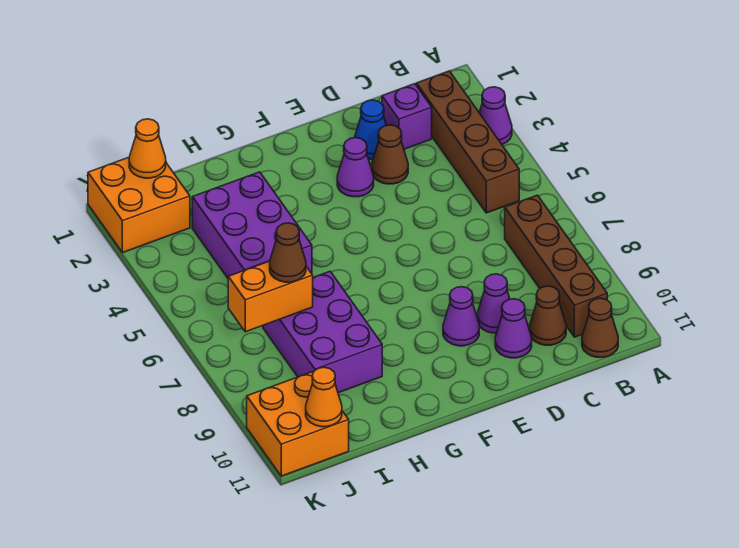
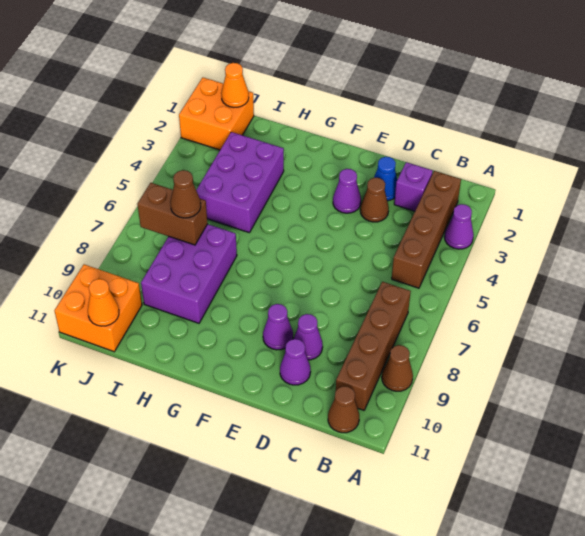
brown 1x1 cone [530,286,566,345] -> brown 1x1 cone moved to [382,345,413,391]
orange 1x2 brick [228,261,313,332] -> brown 1x2 brick [137,183,208,245]

